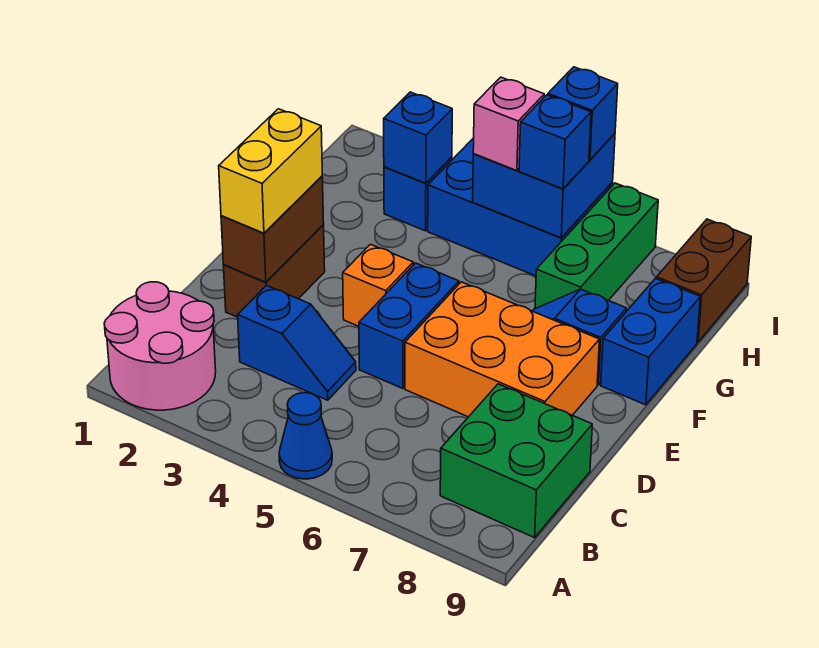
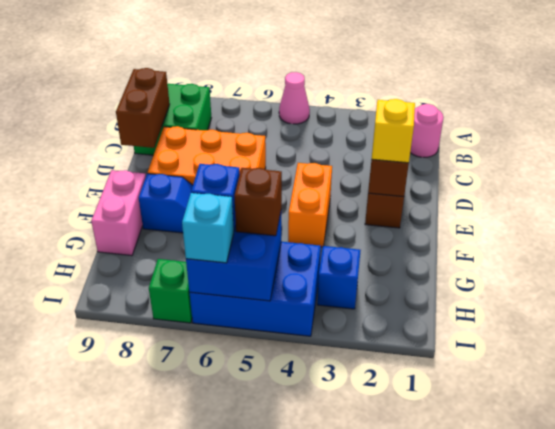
pink 2x2 round brick [104,282,216,410] -> pink 1x1 round brick [410,104,444,157]
blue 1x1 cone [279,393,332,479] -> pink 1x1 cone [279,72,310,124]
blue 1x2 slope [238,285,356,400] -> none
yellow 1x2 brick [219,109,322,233] -> yellow 1x1 brick [372,99,415,163]
blue 1x2 brick [359,263,459,389] -> none
orange 1x1 brick [343,244,413,326] -> orange 1x2 brick [288,163,332,247]
blue 1x2 brick [601,278,700,405] -> pink 1x2 brick [91,170,146,256]
green 1x3 brick [535,183,658,309] -> green 1x1 brick [149,259,192,323]
blue 1x1 brick [384,92,452,183] -> none
pink 1x1 brick [473,77,544,171] -> brown 1x1 brick [234,168,282,236]
brown 1x2 brick [657,219,751,342] -> brown 1x2 brick moved to [116,68,170,148]
blue 1x1 brick [548,67,618,160] -> cyan 1x1 brick [182,193,234,263]

